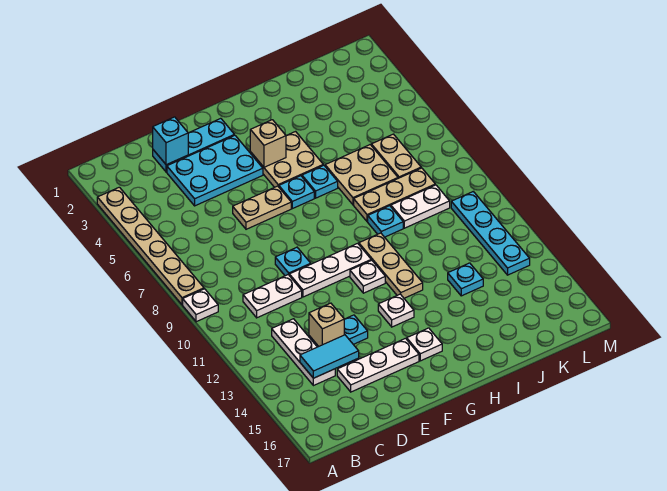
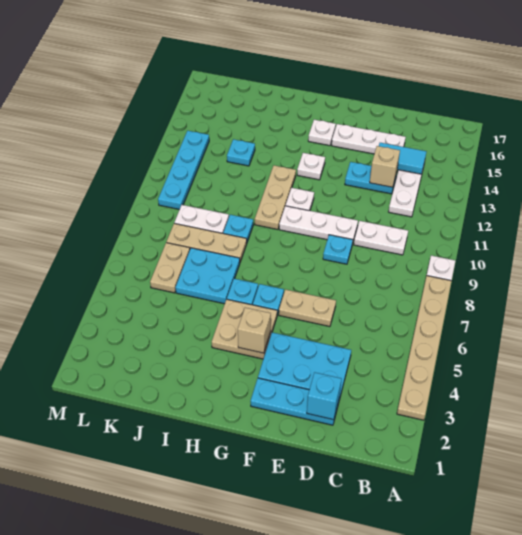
tan 2x2 plate [325,145,398,205] -> cyan 2x2 plate [175,248,240,304]

